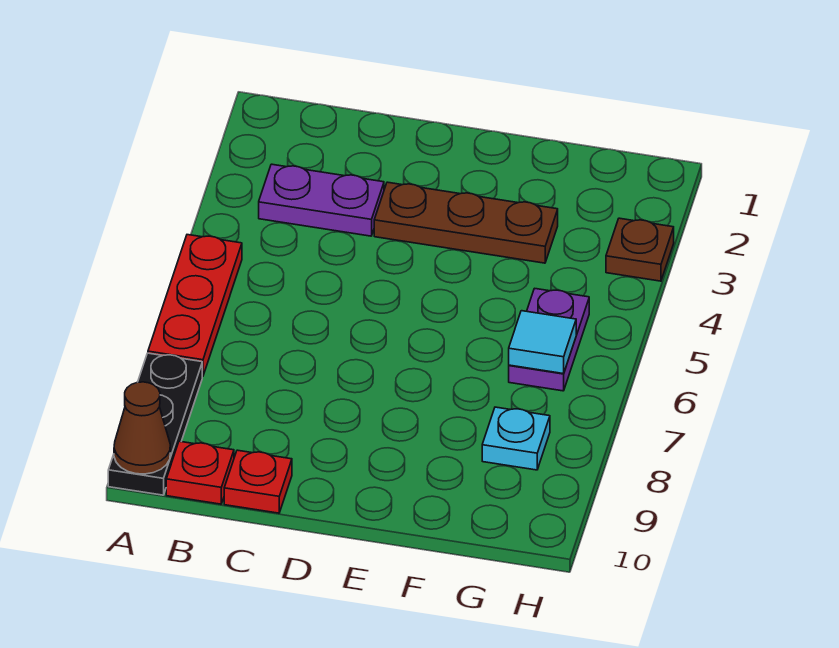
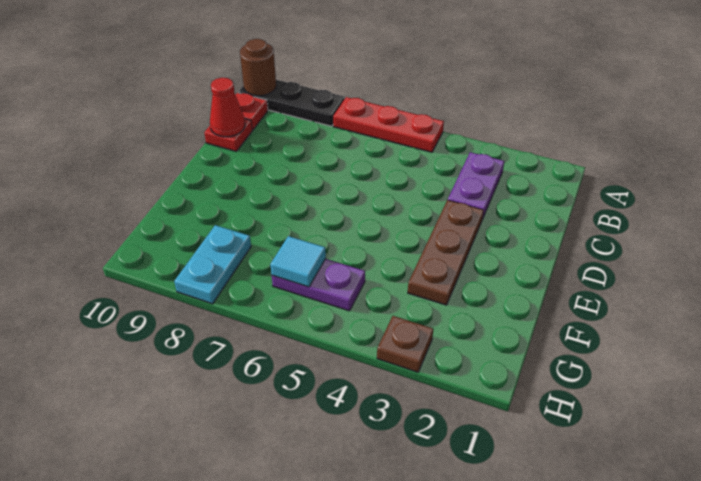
brown 1x1 cone [114,382,170,474] -> brown 1x1 round brick [240,39,276,96]
none -> red 1x1 cone [210,78,245,137]
cyan 1x1 plate [482,407,550,470] -> cyan 1x2 plate [174,225,251,304]

